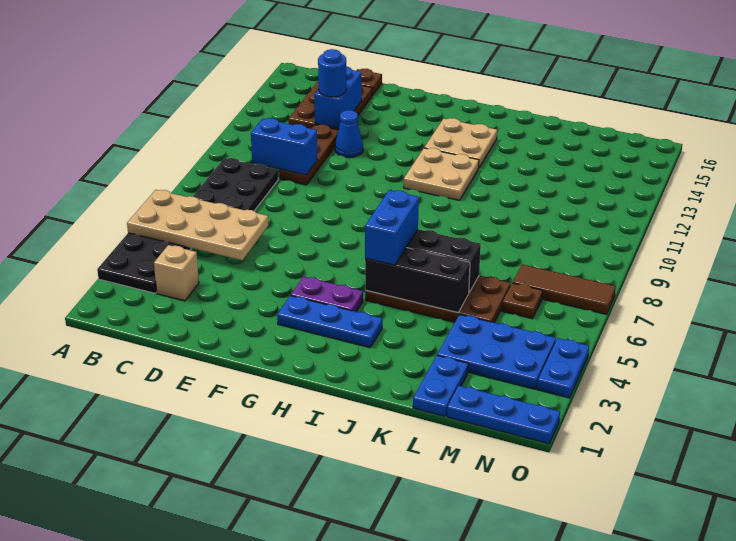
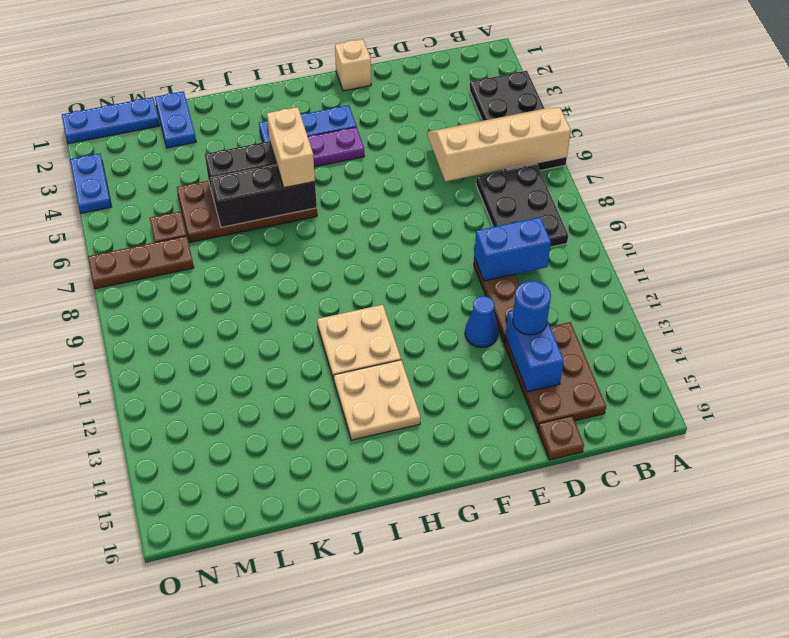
tan 2x4 plate [127,190,268,260] -> tan 2x4 slope [428,108,571,181]
tan 1x1 brick [154,245,199,301] -> tan 1x1 brick moved to [335,39,371,91]
blue 1x2 brick [365,190,419,265] -> tan 1x2 brick [267,107,315,188]
blue 2x3 plate [437,314,556,389] -> none
brown 1x3 tile [513,264,616,314] -> brown 1x3 plate [88,236,194,289]

